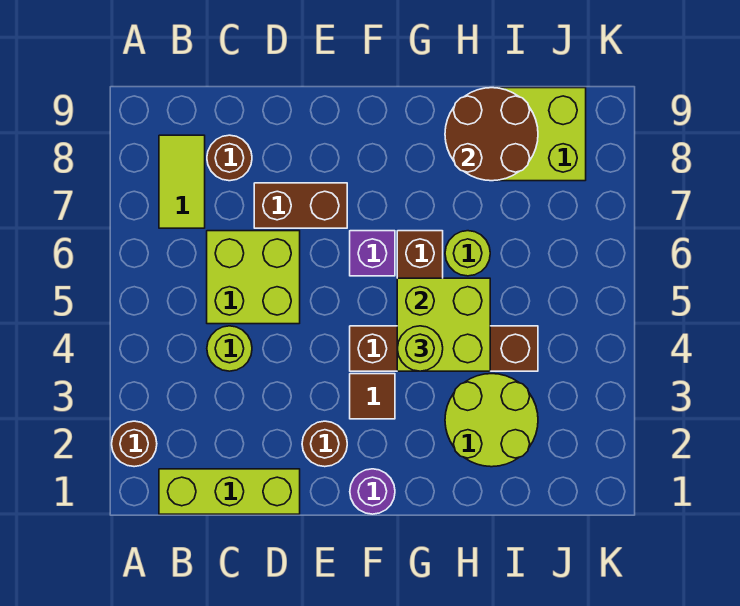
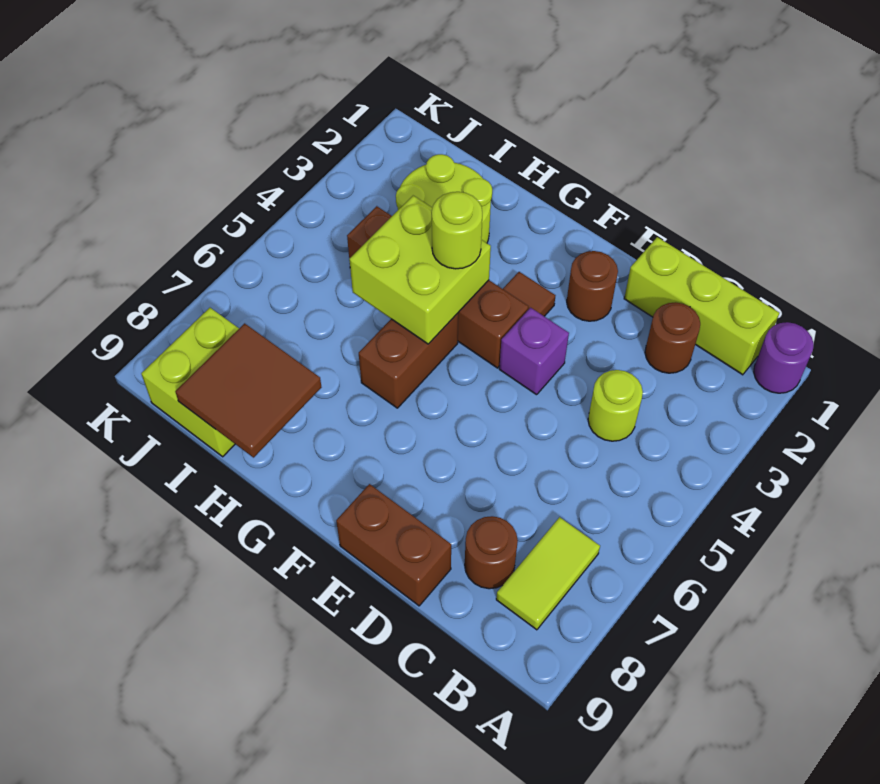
brown 1x1 round brick [112,421,157,467] -> brown 1x1 round brick moved to [645,302,700,373]
lime 2x2 brick [207,231,300,324] -> none
brown 1x2 brick [254,183,347,228] -> brown 1x2 brick moved to [336,484,451,606]
purple 1x1 round brick [350,469,395,514] -> purple 1x1 round brick moved to [754,322,814,393]
purple 1x1 brick [350,231,395,276] -> purple 1x1 brick moved to [499,308,569,395]
lime 1x1 round brick [445,231,490,276] -> none
brown 2x2 round brick [445,88,538,181] -> brown 2x2 tile [175,323,322,458]

